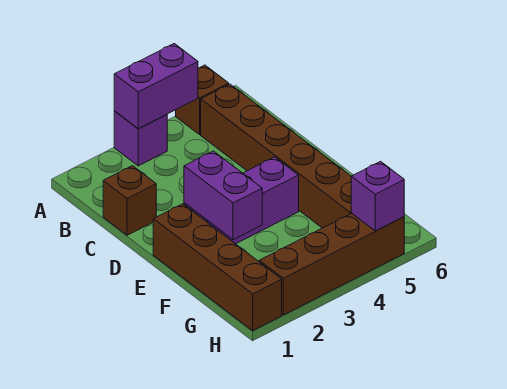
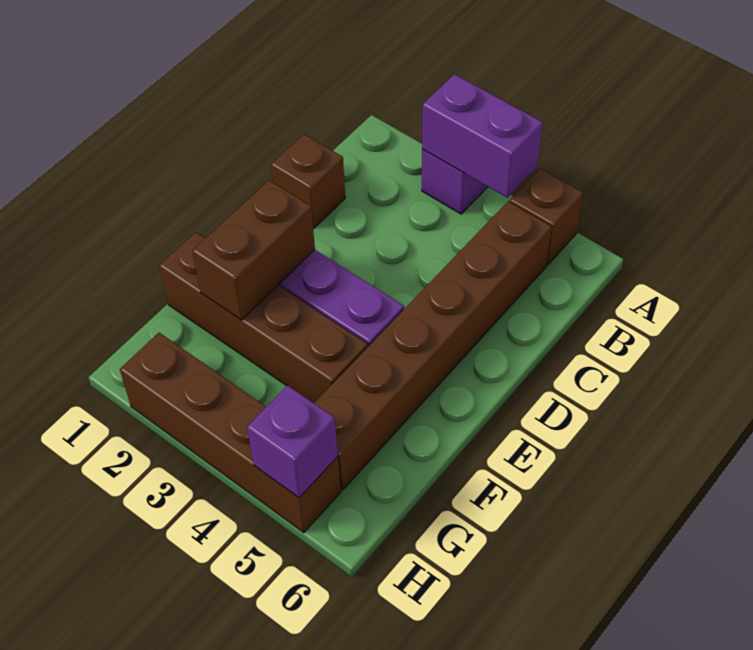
brown 1x4 brick [153,204,282,331] -> brown 1x4 brick turned to [159,232,368,403]
purple 1x2 brick [184,151,262,240] -> brown 1x2 brick [192,180,315,320]

